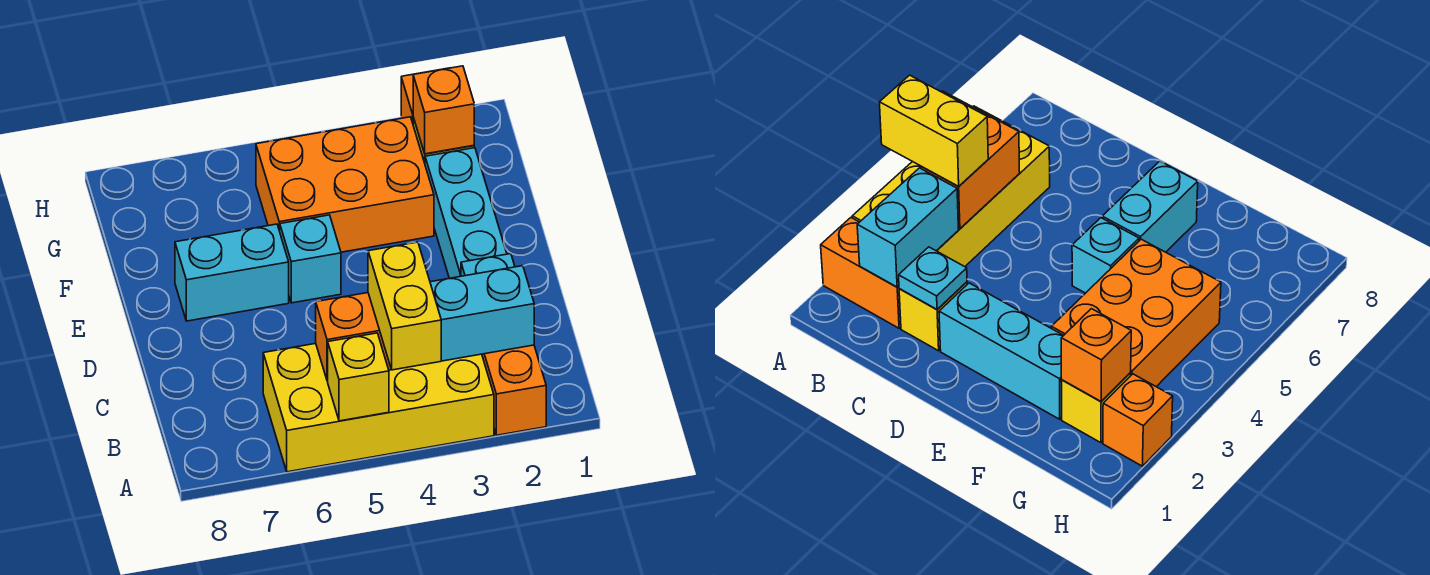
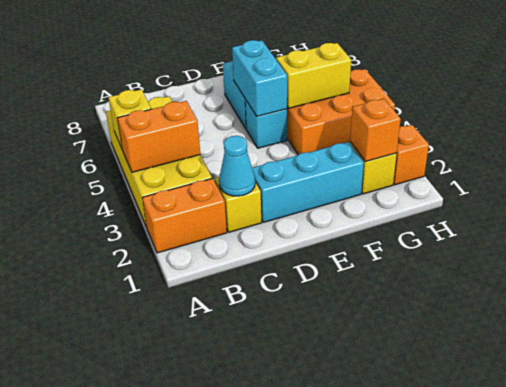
yellow 1x2 brick [368,242,441,370] -> yellow 1x2 brick moved to [276,43,351,108]
cyan 1x2 brick [430,266,534,361] -> cyan 1x2 brick moved to [232,40,287,116]
orange 1x2 brick [316,293,391,381] -> orange 1x2 brick turned to [117,101,200,172]
cyan 1x1 plate [461,254,515,276] -> cyan 1x1 cone [219,136,255,196]
orange 2x3 brick [256,117,434,252] -> orange 2x3 brick turned to [287,69,395,155]

